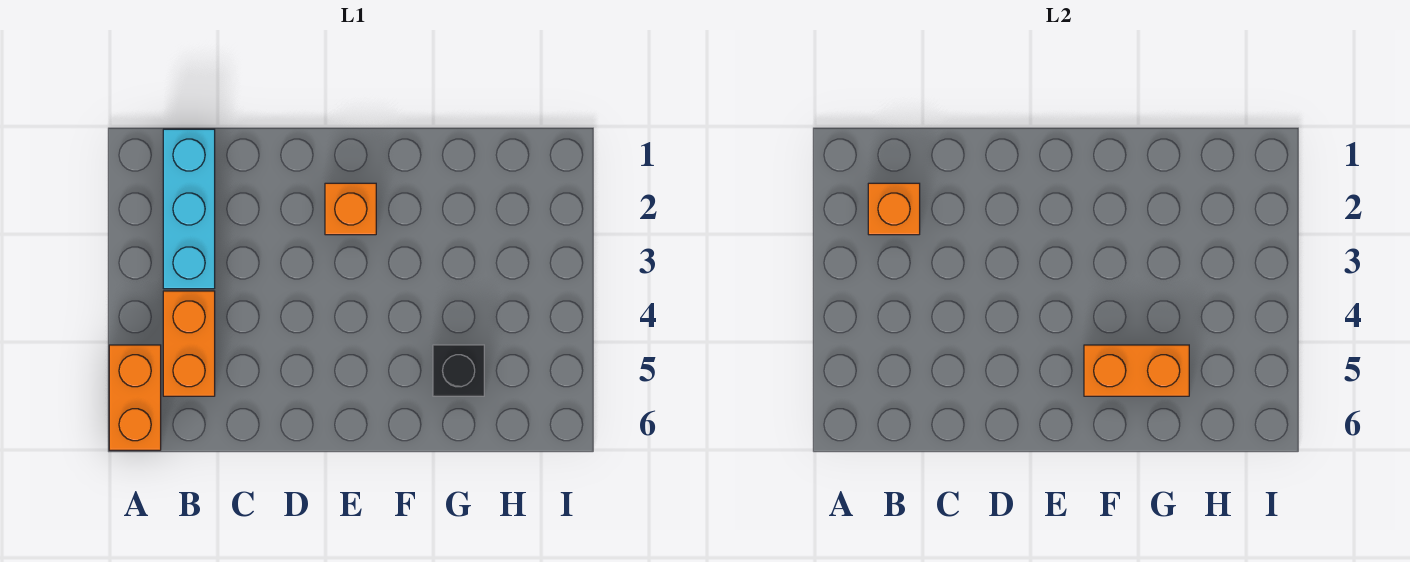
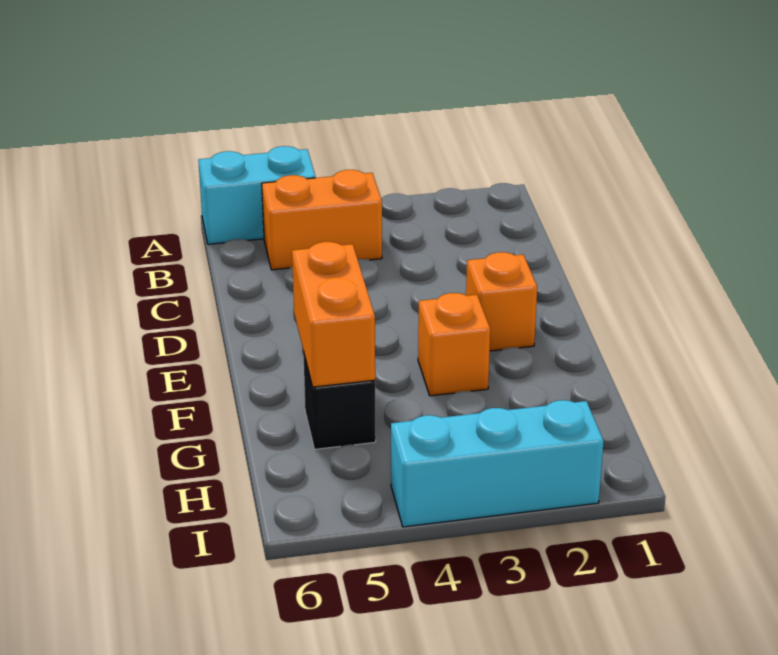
orange 1x2 brick [109,345,161,450] -> cyan 1x2 brick [198,146,315,244]
cyan 1x3 brick [163,129,215,289] -> cyan 1x3 brick moved to [391,400,604,527]
orange 1x1 brick [868,183,920,235] -> orange 1x1 brick moved to [418,293,490,396]

